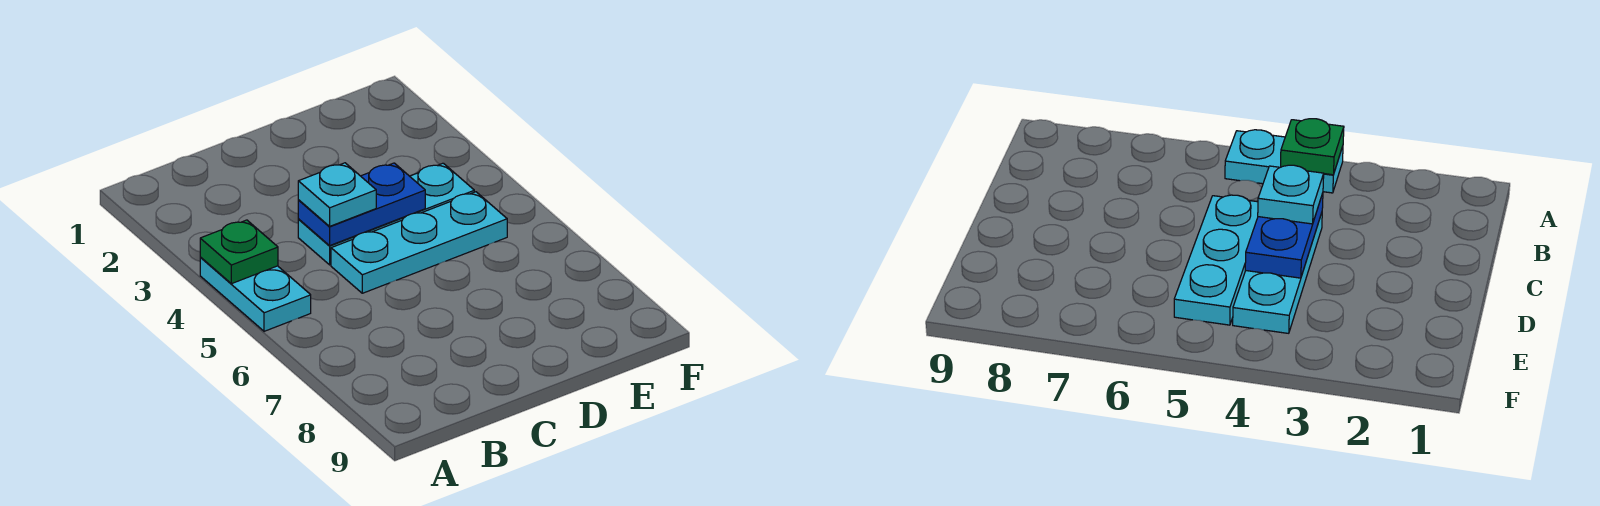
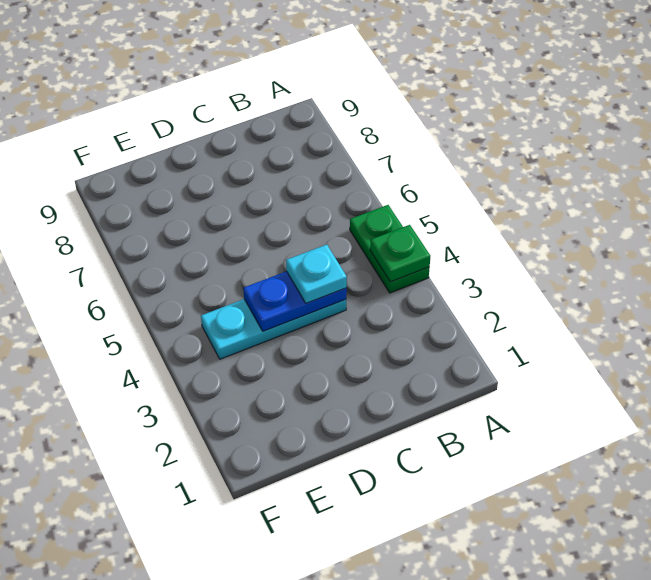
cyan 1x2 plate [200,257,311,331] -> green 1x2 plate [350,205,430,293]
cyan 1x3 plate [331,192,507,293] -> none

